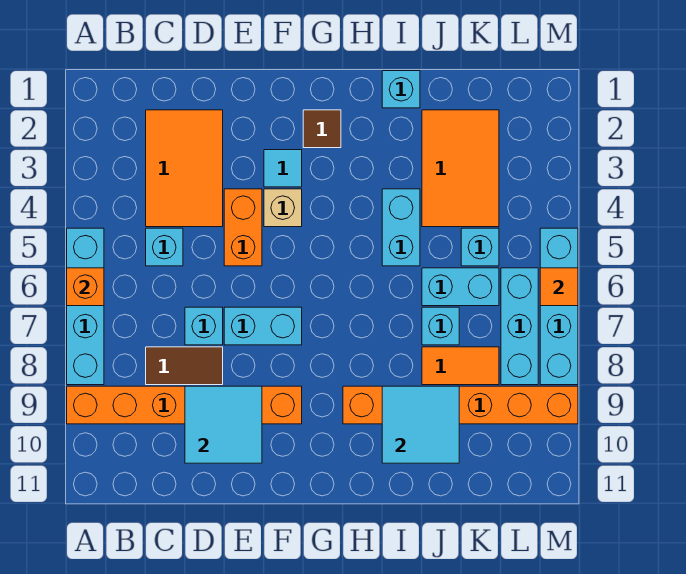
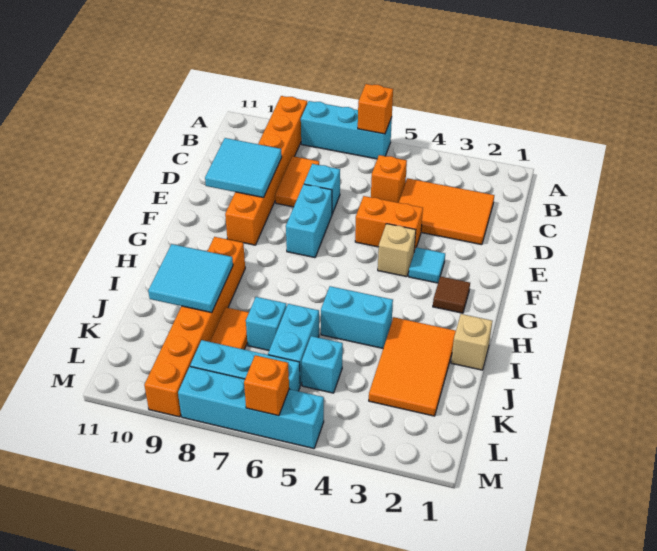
cyan 1x4 brick [67,228,104,385] -> cyan 1x3 brick [301,101,392,159]
cyan 1x1 brick [146,228,183,266] -> orange 1x1 brick [371,155,407,203]
brown 1x2 tile [146,347,223,385] -> orange 1x2 tile [275,156,319,207]
cyan 1x1 brick [382,71,420,108] -> tan 1x1 brick [451,314,492,370]
orange 2x3 tile [422,110,499,227] -> orange 2x3 tile turned to [369,317,456,416]
orange 1x1 tile [540,268,578,306] -> orange 1x1 brick [244,355,289,416]

